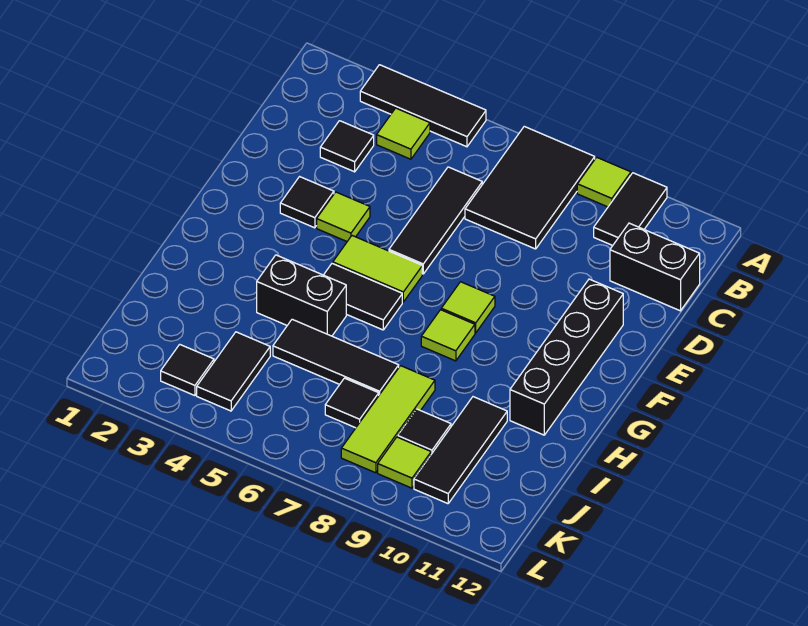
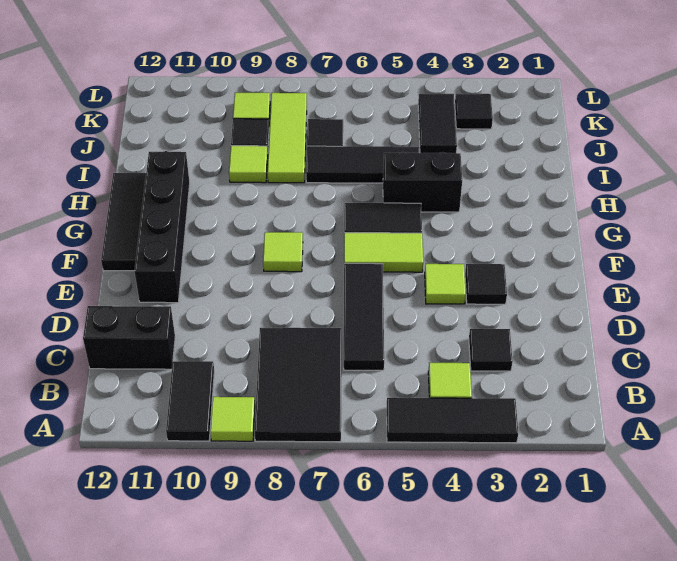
lime 1x1 tile [421,310,475,361] -> lime 1x1 tile moved to [229,146,268,183]
black 1x3 tile [414,397,507,504] -> black 1x3 tile moved to [101,173,146,271]

